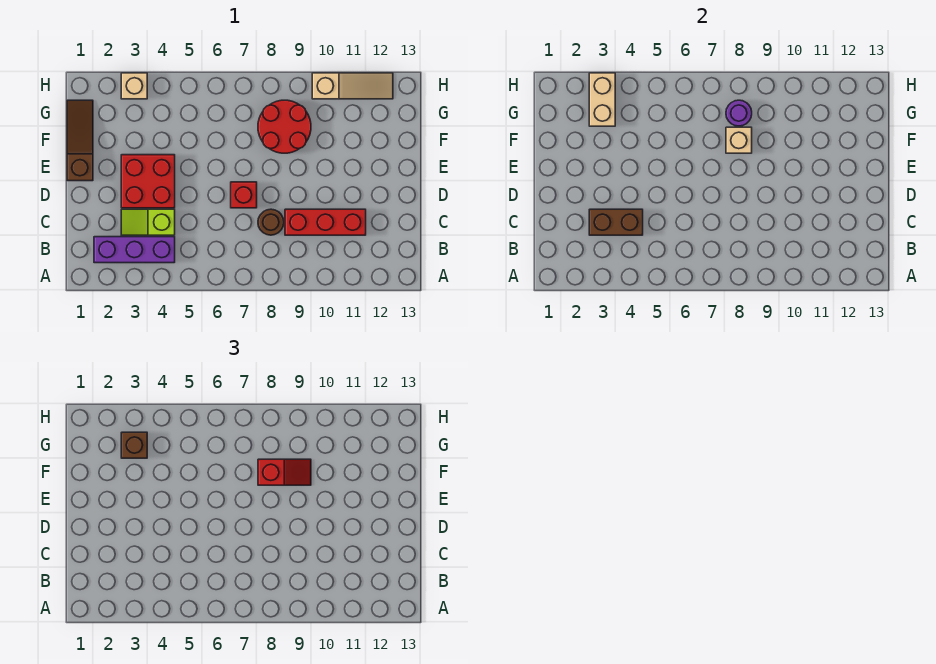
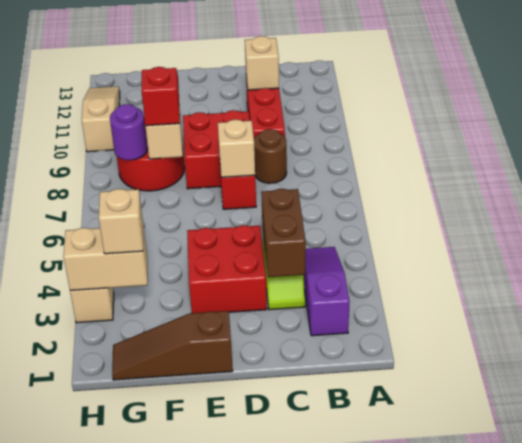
purple 1x3 brick [94,237,175,263] -> purple 1x3 slope [303,247,350,336]
none -> tan 1x1 brick [245,36,279,90]
none -> tan 1x1 brick [218,120,255,177]
none -> red 2x2 brick [183,110,249,189]
brown 1x1 brick [121,432,147,458] -> tan 1x1 brick [99,189,143,254]

